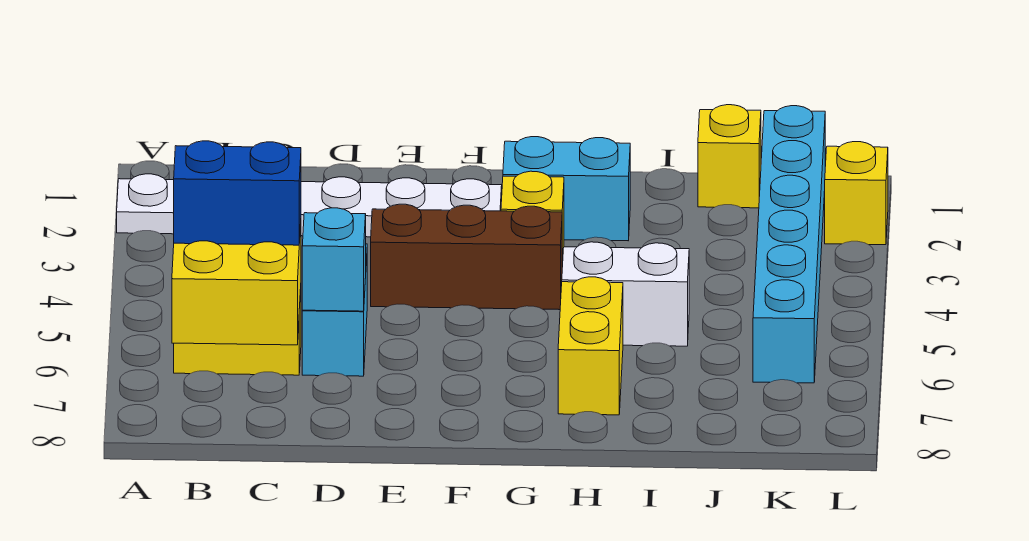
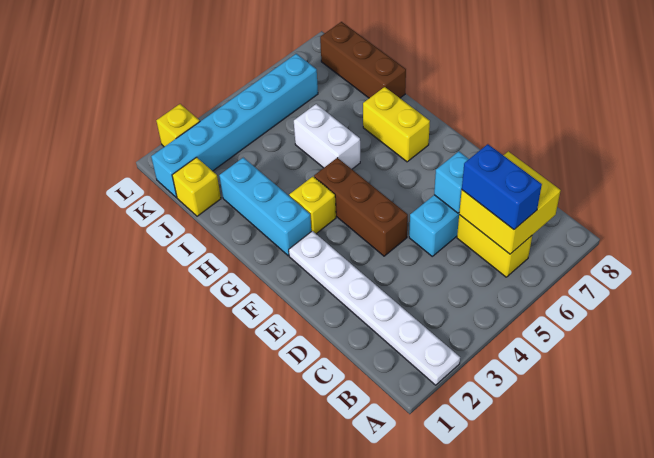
cyan 1x2 brick [503,137,630,241] -> cyan 1x3 brick [219,158,311,256]
yellow 1x2 brick [558,277,623,415] -> yellow 1x2 brick turned to [363,87,430,162]
none -> brown 1x3 brick [320,22,406,98]

